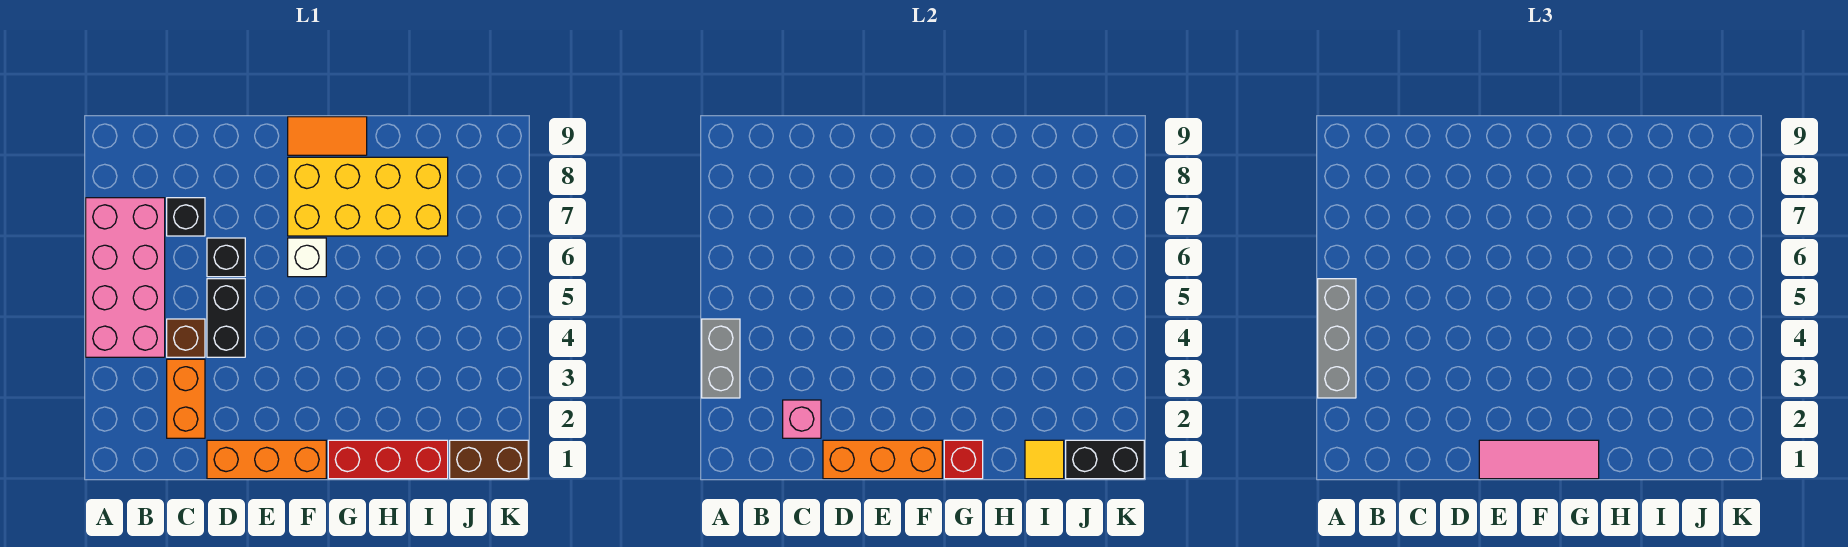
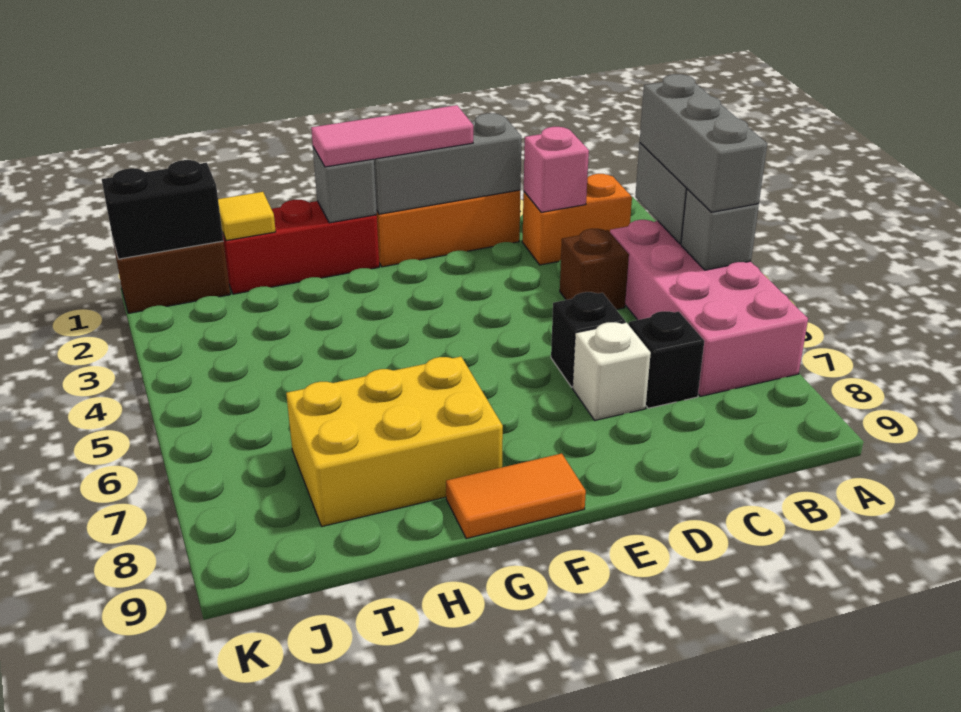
none -> grey 1x1 brick [681,189,759,270]
orange 1x2 brick [167,359,205,438] -> orange 1x2 brick turned to [522,174,632,265]
orange 1x3 brick [823,440,942,479] -> grey 1x3 brick [374,113,522,214]
black 1x2 brick [207,279,245,357] -> none
white 1x1 brick [288,238,326,277] -> white 1x1 brick moved to [573,322,651,420]
yellow 2x4 brick [288,157,448,236] -> yellow 2x3 brick [286,357,503,526]
red 1x1 brick [944,440,983,479] -> grey 1x1 brick [313,147,377,223]

